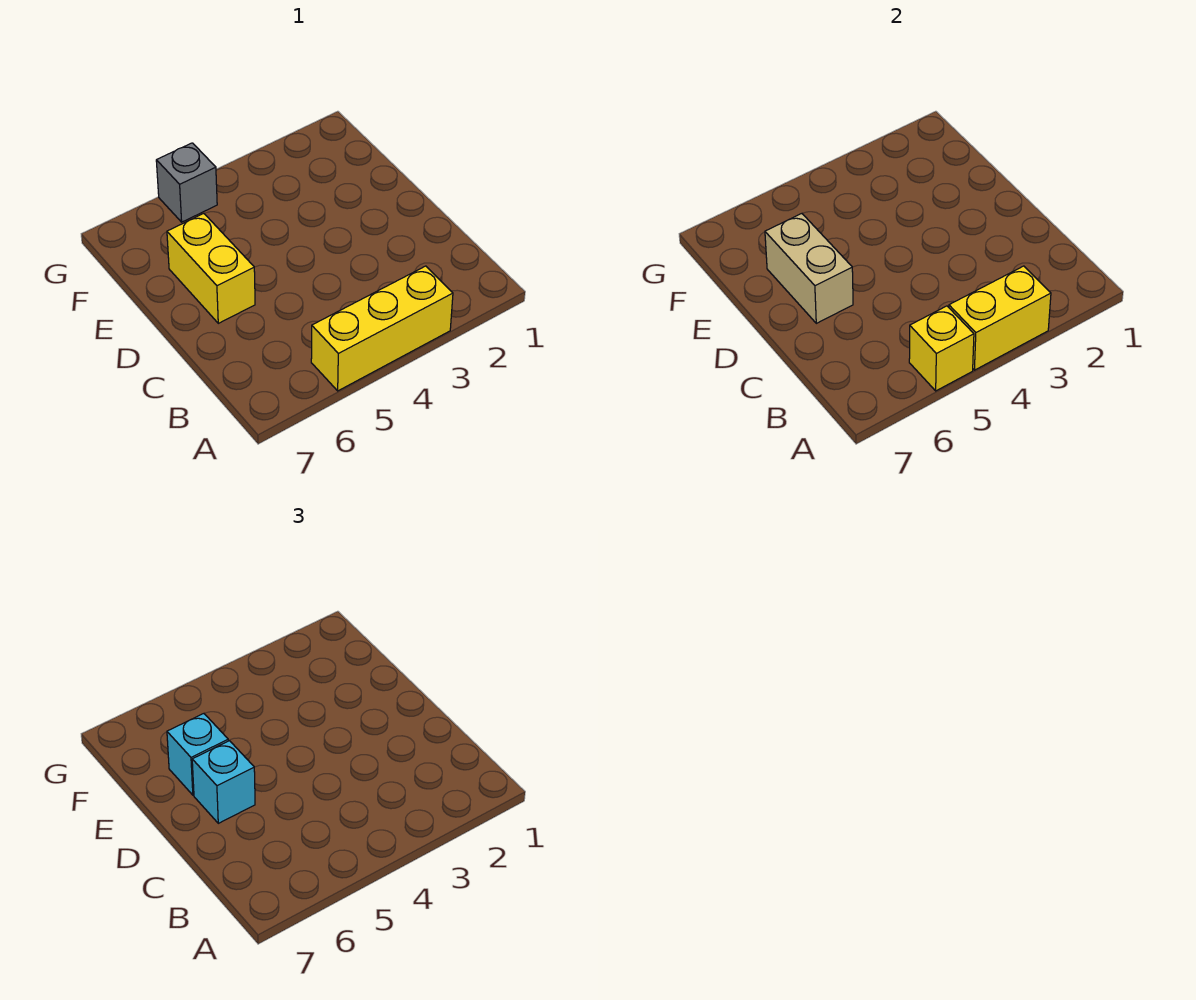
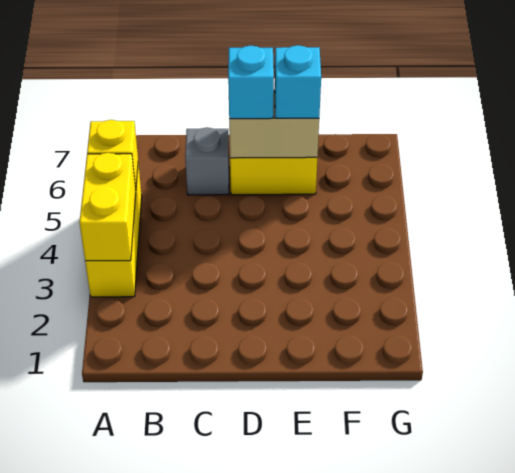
grey 1x1 brick [156,143,217,222] -> grey 1x1 brick moved to [185,127,229,195]

